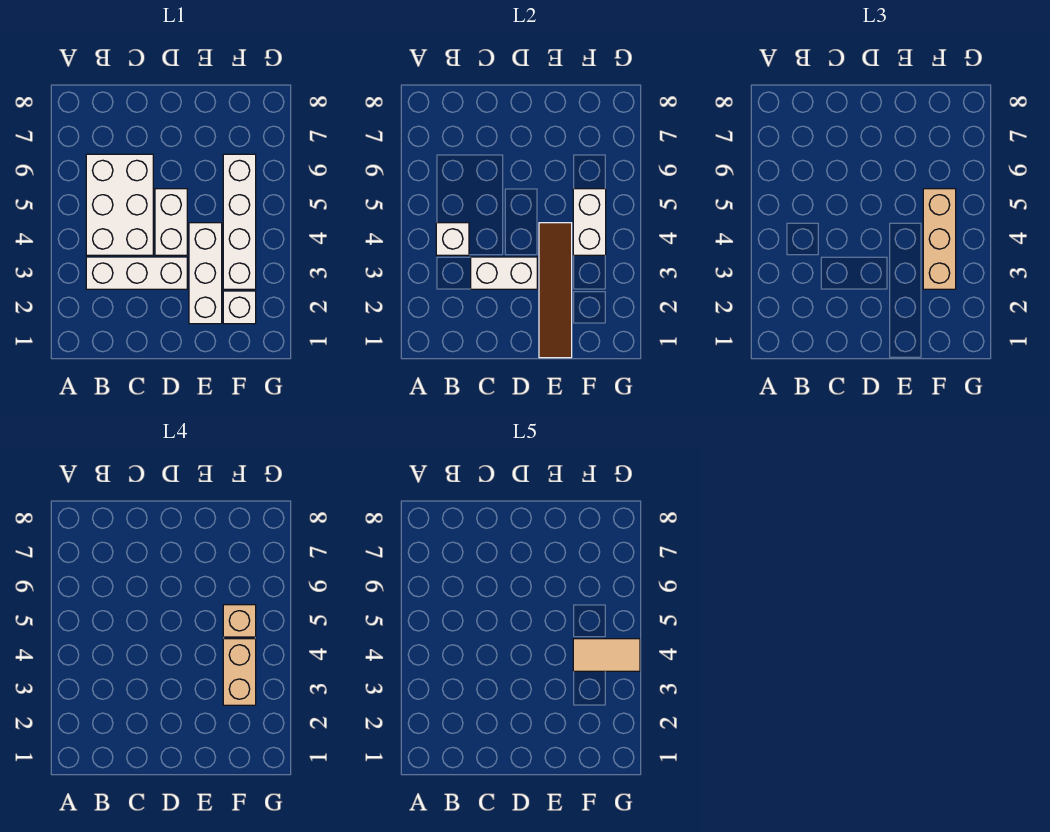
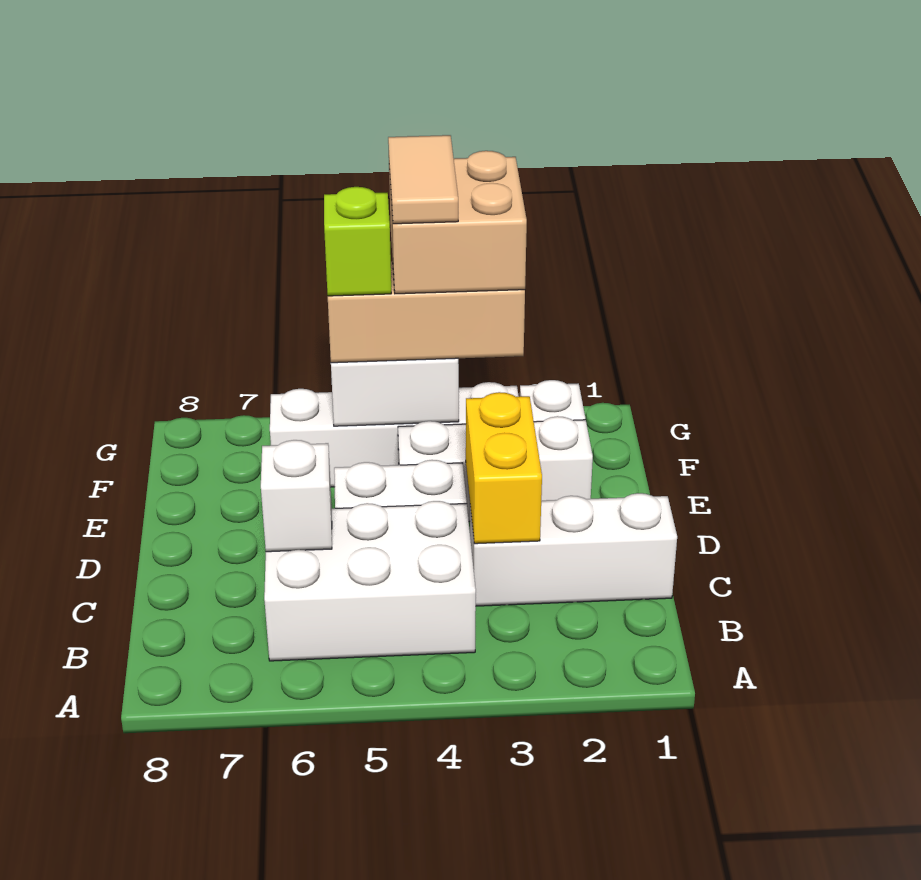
white 1x3 brick [86,257,187,289] -> white 1x3 brick turned to [470,493,677,606]
white 1x1 brick [436,223,469,255] -> white 1x1 brick moved to [261,440,332,552]
white 1x2 brick [471,257,537,289] -> yellow 1x2 brick [466,392,542,544]
brown 1x4 tile [539,223,572,358] -> none
tan 1x2 brick [223,639,256,705] -> tan 2x2 brick [389,151,527,294]
tan 1x1 brick [223,605,256,637] -> lime 1x1 brick [324,187,391,296]

